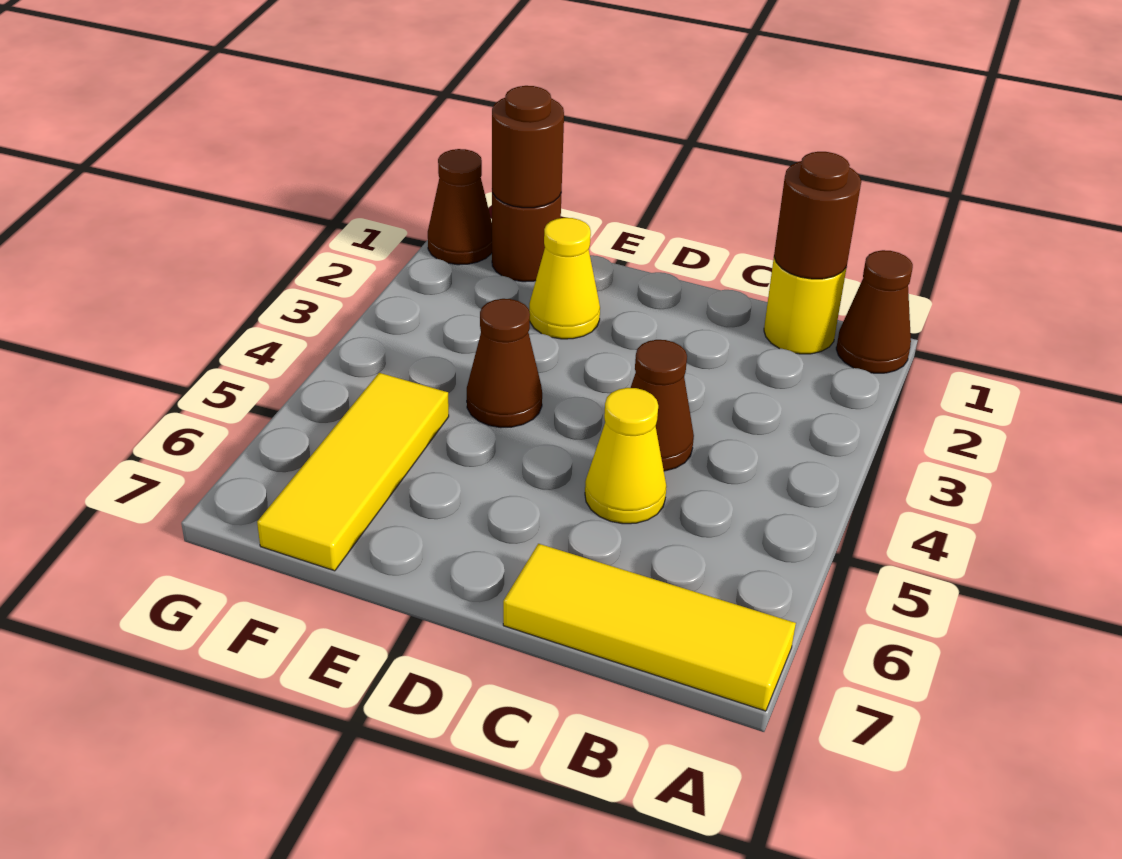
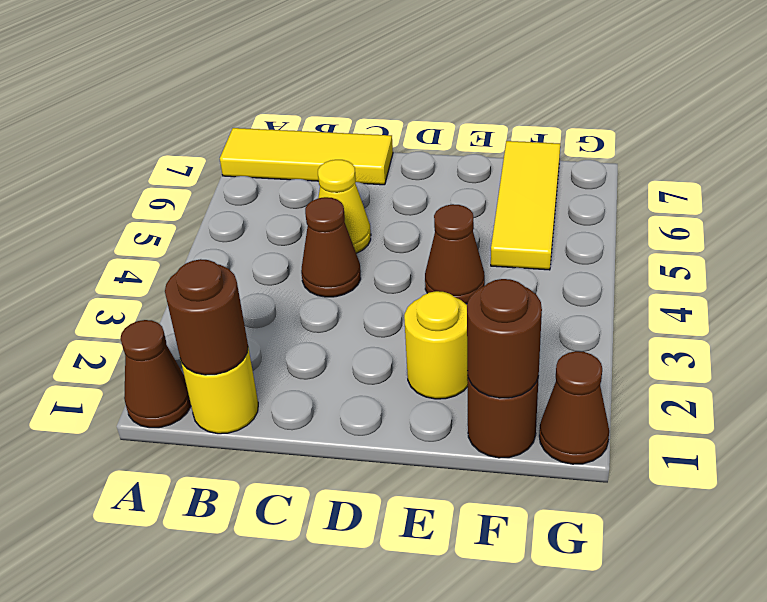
yellow 1x1 cone [529,218,600,339] -> yellow 1x1 round brick [404,291,468,399]

